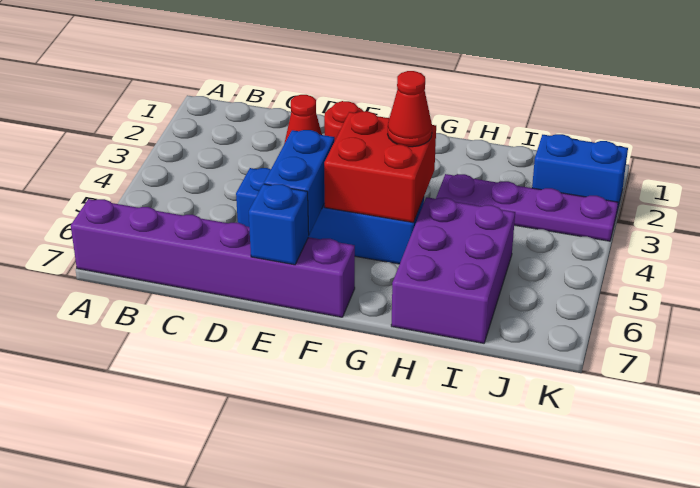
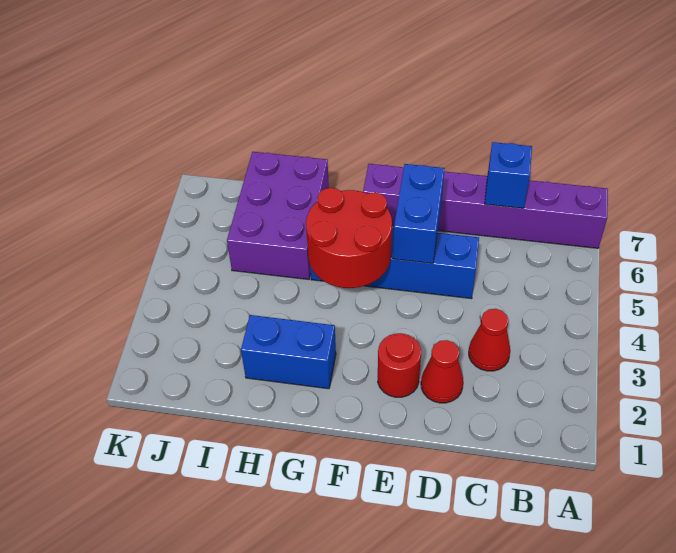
blue 1x1 brick [249,184,309,265] -> blue 1x1 brick moved to [485,142,532,208]
red 2x2 brick [324,111,436,223] -> red 2x2 round brick [306,188,392,288]
red 1x1 cone [388,71,432,147] -> red 1x1 cone moved to [469,309,510,371]
purple 1x4 plate [436,174,618,241] -> none
blue 1x2 brick [532,134,628,211] -> blue 1x2 brick moved to [241,315,336,389]

